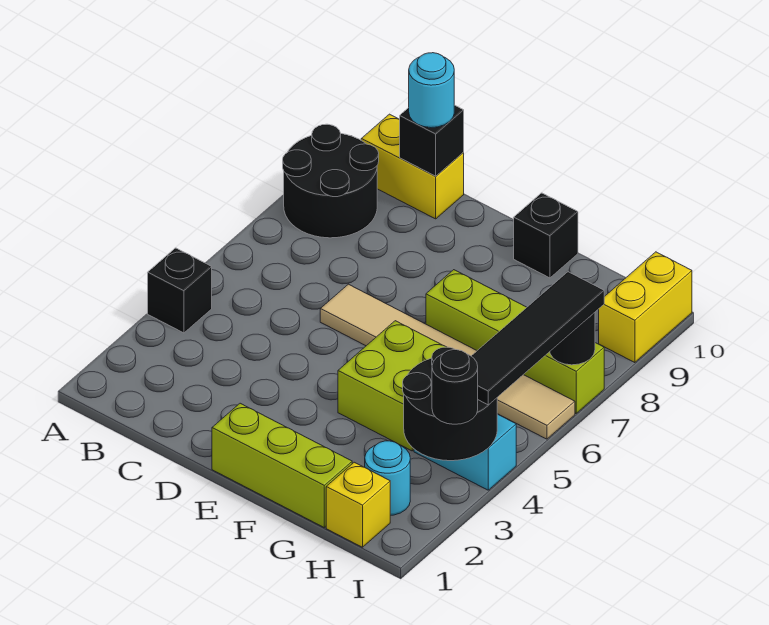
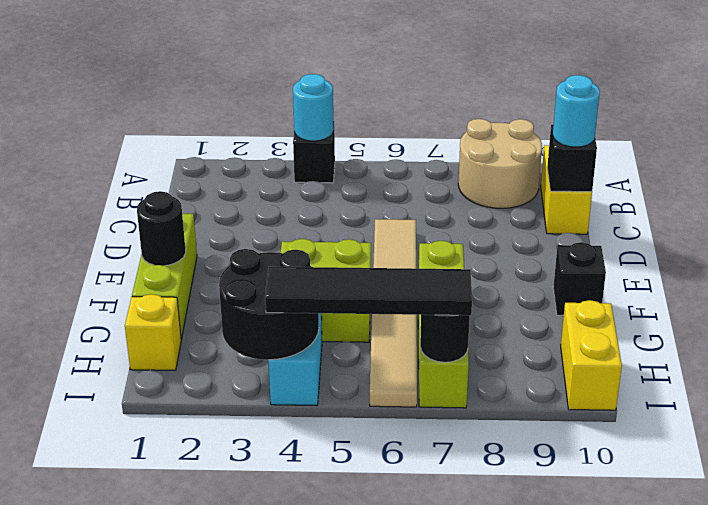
black 2x2 round brick [283,124,379,238] -> tan 2x2 round brick [458,119,542,208]
cyan 1x1 round brick [365,441,410,515] -> cyan 1x1 round brick moved to [293,74,334,141]
black 1x1 round brick [432,350,478,424] -> black 1x1 round brick moved to [137,191,186,266]
yellow 1x2 brick [599,252,692,363] -> yellow 1x2 brick turned to [561,300,622,410]

